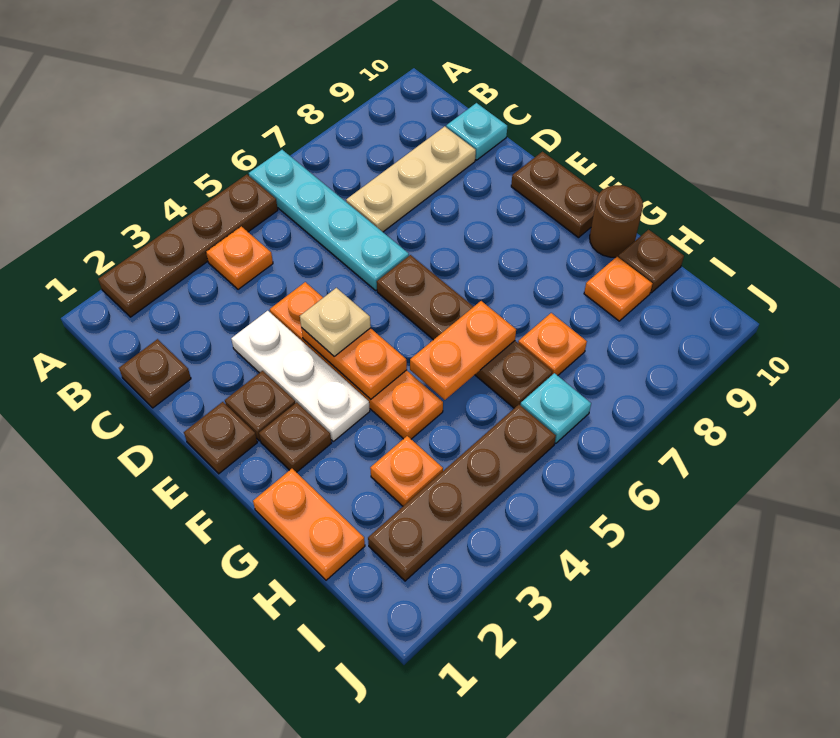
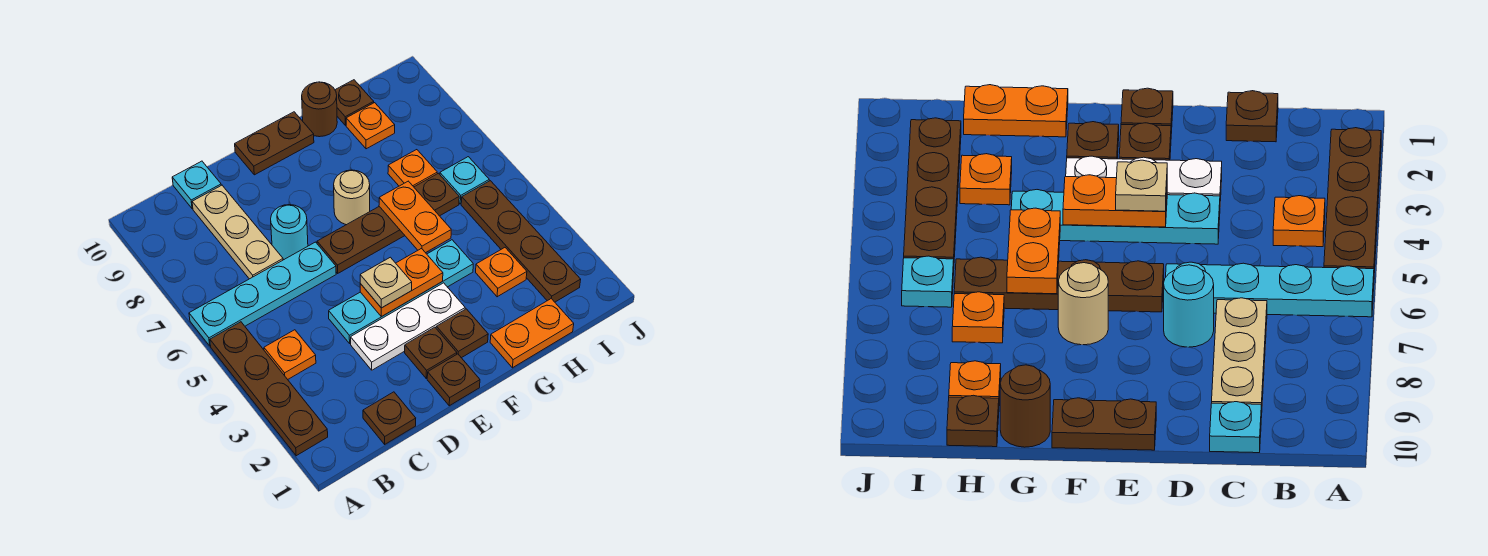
orange 1x4 plate [270,282,443,439] -> cyan 1x4 plate [329,240,473,343]
none -> cyan 1x1 round brick [271,205,308,259]
none -> tan 1x1 round brick [334,170,370,225]

